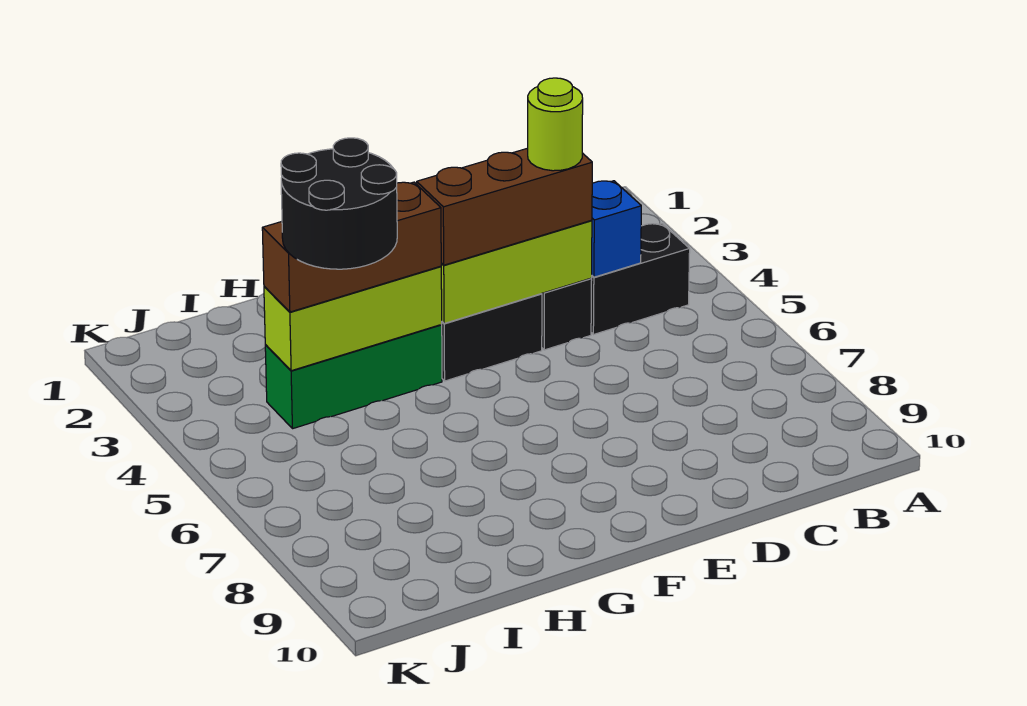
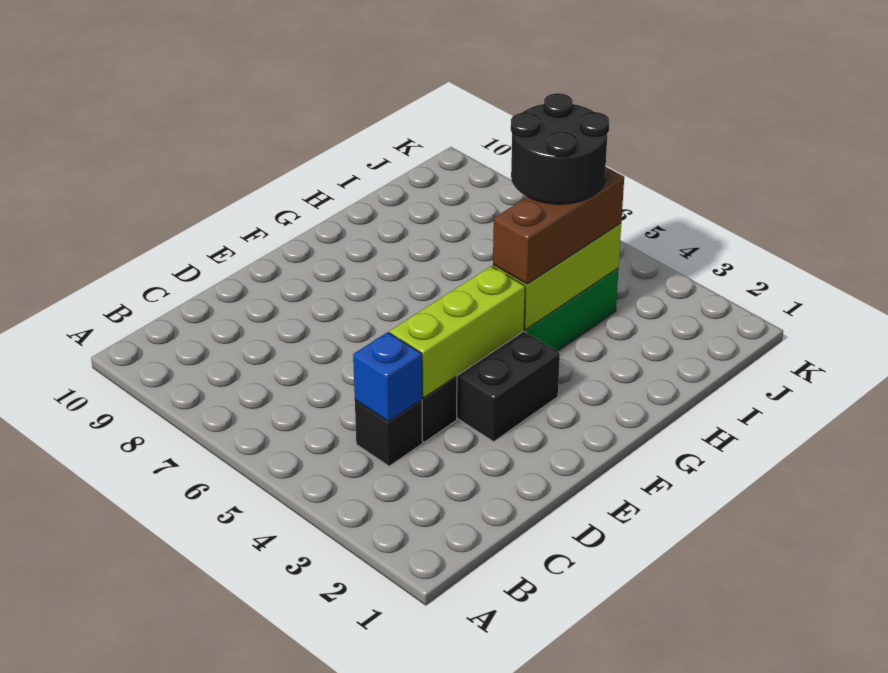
black 1x2 brick [591,224,690,335] -> black 1x1 brick [355,399,423,466]
brown 1x3 brick [417,148,592,265] -> none
lime 1x1 round brick [528,78,583,171] -> none

